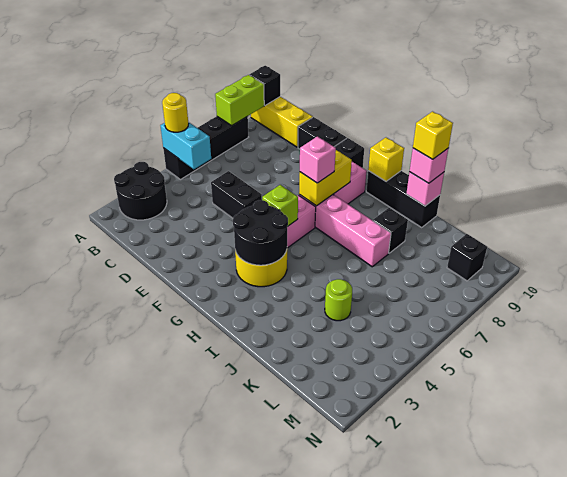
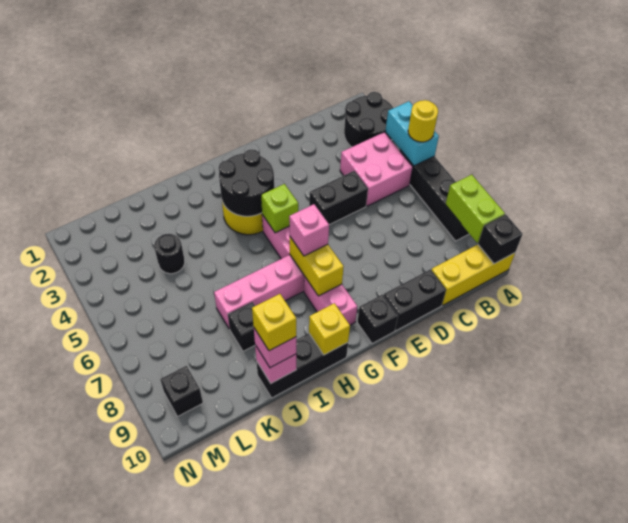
cyan 1x2 brick [160,122,211,169] -> cyan 1x2 brick turned to [385,101,439,166]
none -> pink 2x2 brick [340,132,413,206]
lime 1x1 round brick [325,279,352,321] -> black 1x1 round brick [154,234,185,274]

